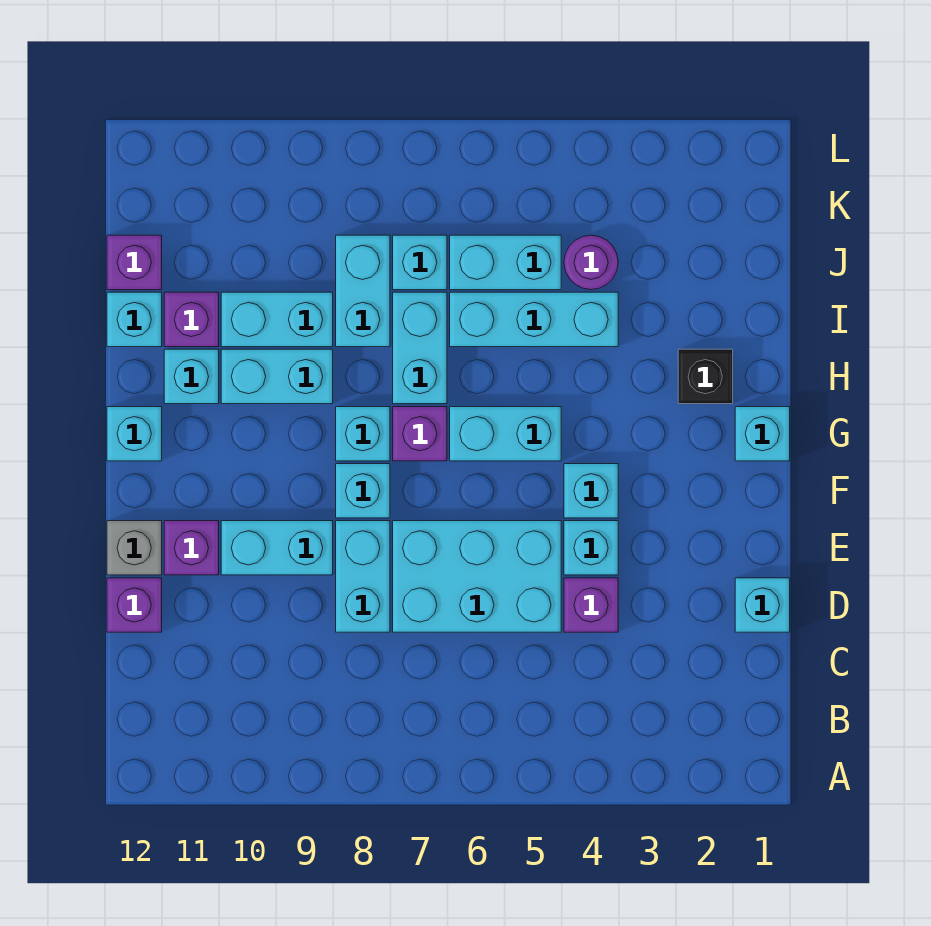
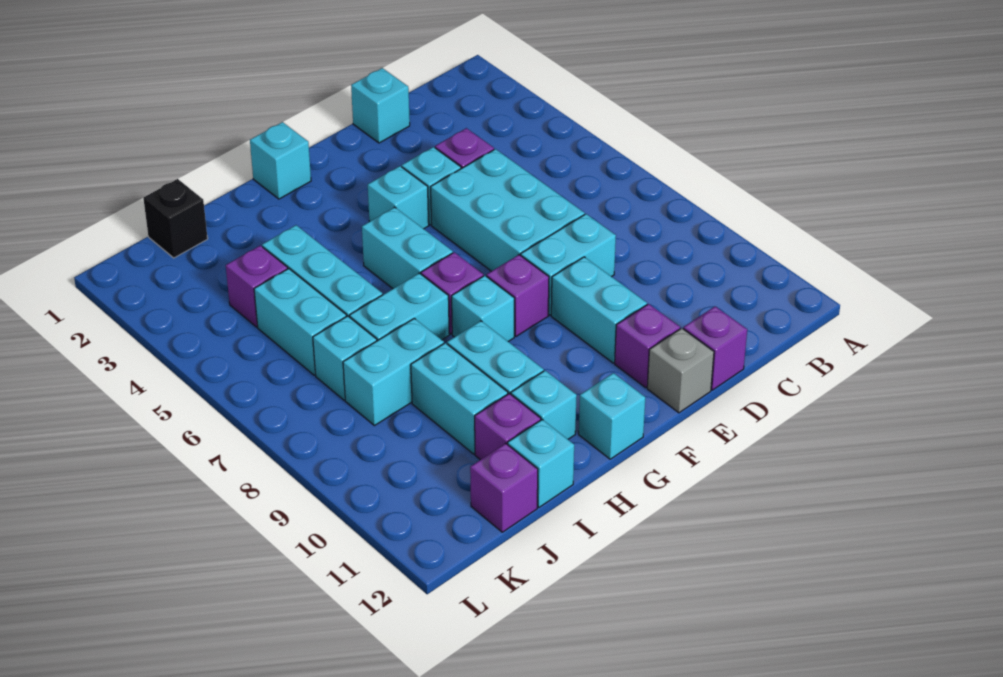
cyan 1x1 brick [336,464,390,518] -> purple 1x1 brick [486,255,549,336]
black 1x1 brick [678,349,733,404] -> black 1x1 brick moved to [143,179,208,258]
purple 1x1 round brick [564,235,618,290] -> purple 1x1 brick [226,246,288,327]

